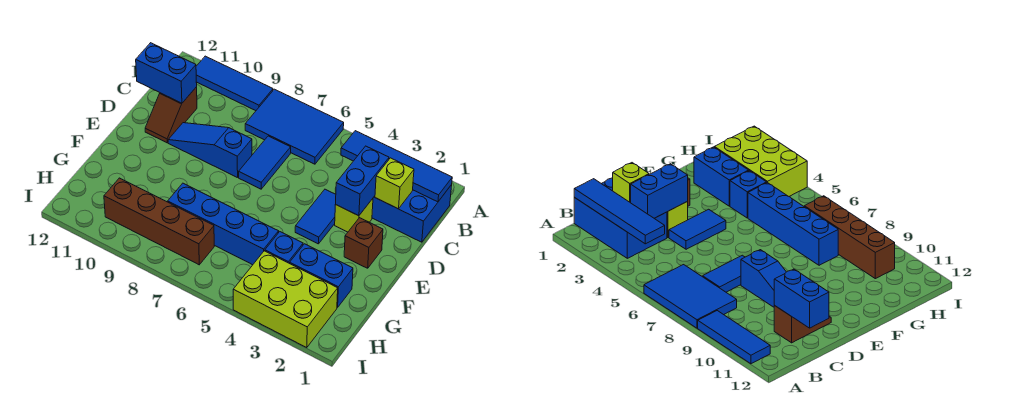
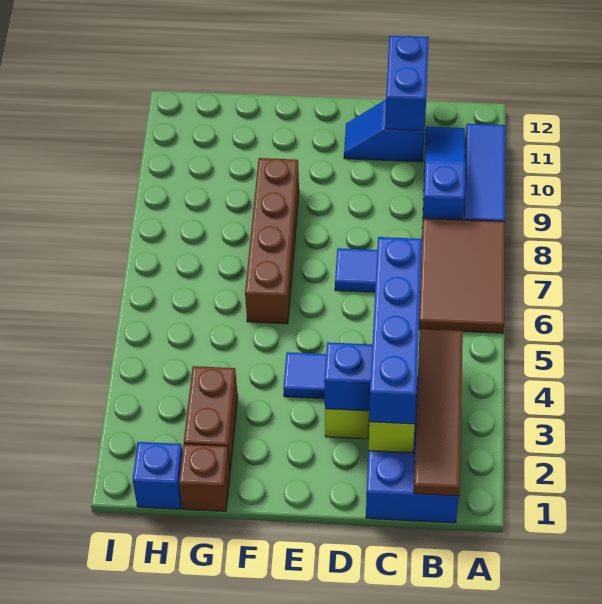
blue 2x3 tile [245,89,344,164] -> brown 2x3 tile [419,218,505,333]
blue 1x4 tile [341,131,452,202] -> brown 1x4 tile [414,329,463,496]
brown 1x2 slope [145,87,197,143] -> blue 1x2 slope [344,100,425,162]
blue 1x3 slope [168,123,252,178] -> blue 1x3 slope moved to [423,127,465,220]
brown 1x1 brick [344,218,383,268] -> brown 1x1 brick moved to [179,444,230,511]
blue 1x2 brick [290,244,353,308] -> brown 1x2 brick [184,366,238,469]
blue 1x1 brick [265,232,303,263] -> blue 1x1 brick moved to [132,442,182,509]
blue 1x4 brick [168,183,279,265] -> blue 1x4 brick moved to [369,237,422,424]
lime 2x3 brick [233,251,338,348] -> none
brown 1x4 brick [104,178,214,265] -> brown 1x4 brick moved to [245,158,299,324]

